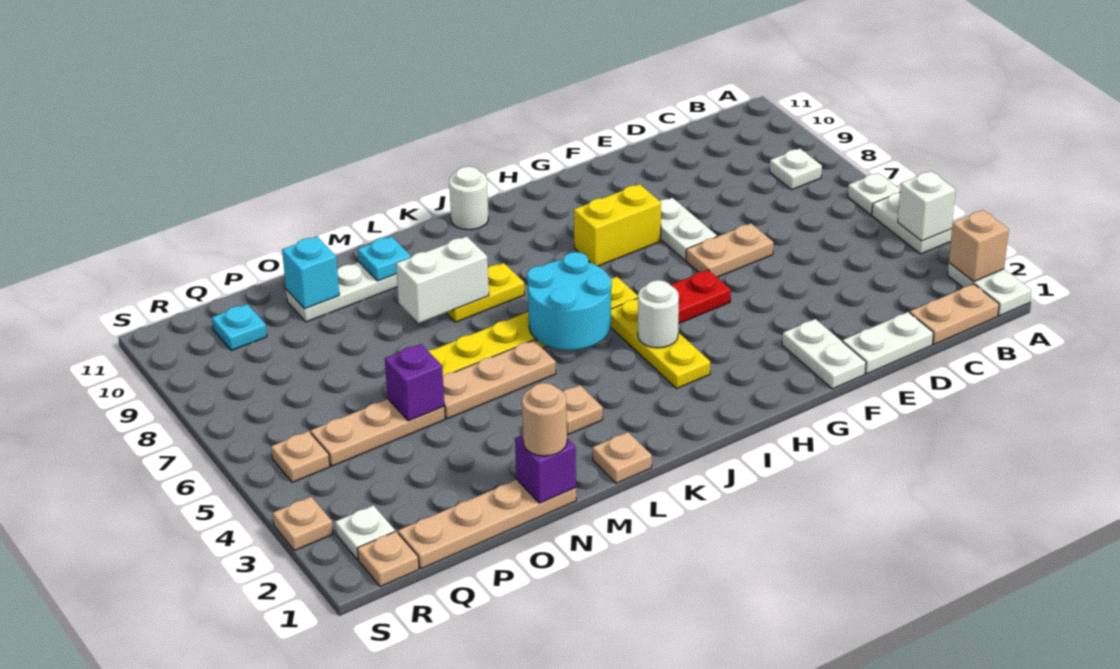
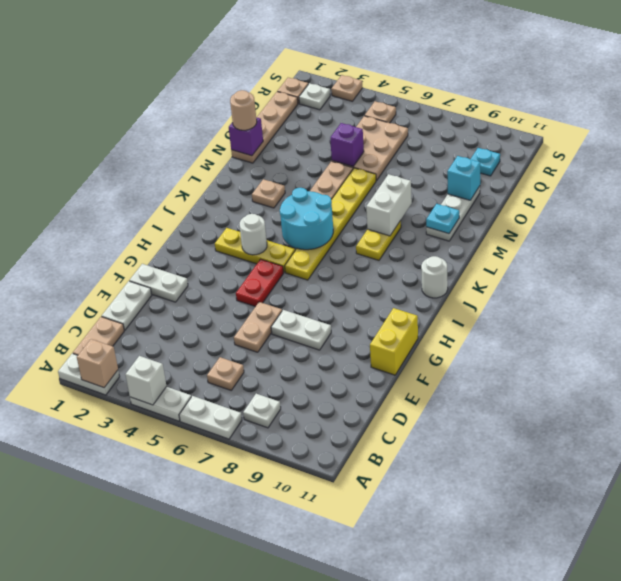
white 1x1 plate [848,173,900,215] -> white 1x2 plate [179,396,242,439]
yellow 1x2 brick [574,184,661,266] -> yellow 1x2 brick moved to [370,308,418,375]
tan 1x1 plate [593,432,652,483] -> tan 1x1 plate moved to [207,357,244,390]
tan 1x3 plate [311,399,445,466] -> tan 2x3 plate [332,116,408,181]

